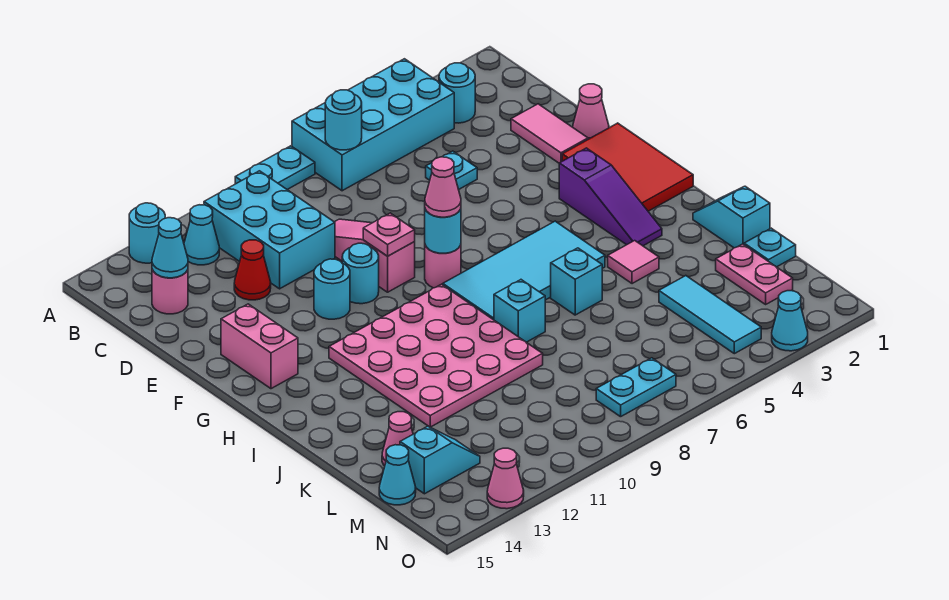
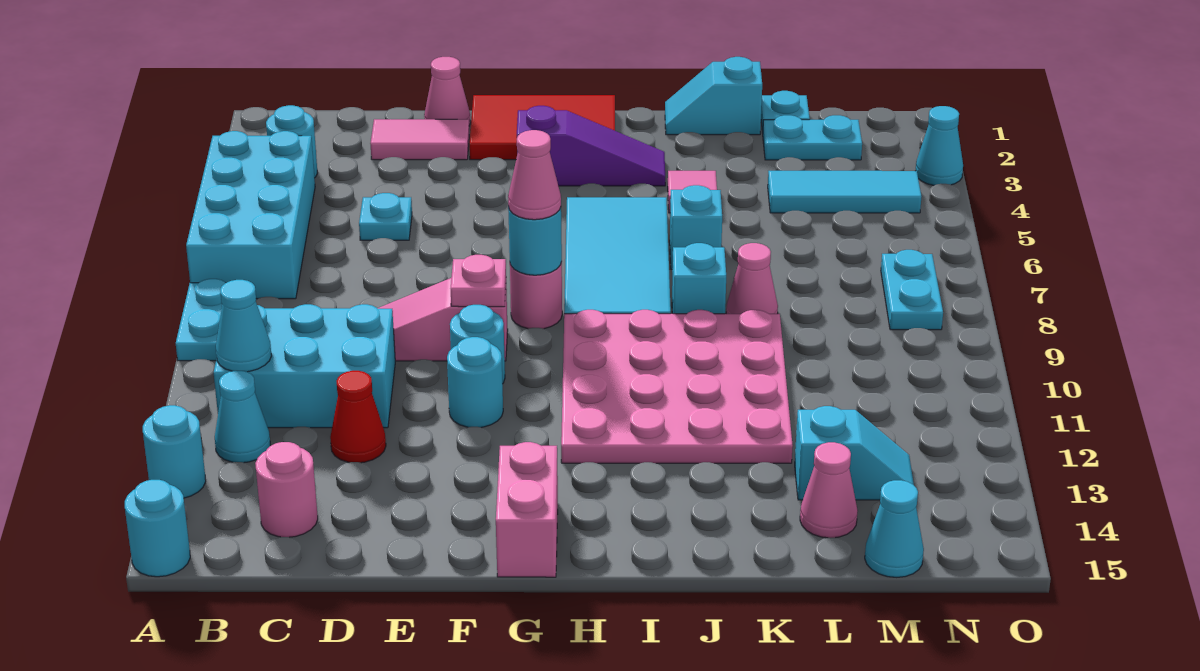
cyan 1x1 round brick [325,90,362,150] -> cyan 1x1 round brick moved to [125,480,190,577]
cyan 1x1 cone [152,218,188,278] -> cyan 1x1 cone moved to [216,280,272,372]
pink 1x2 brick [221,304,298,389] -> pink 1x2 brick turned to [496,442,558,577]
pink 1x2 plate [716,244,793,304] -> cyan 1x2 plate [763,115,862,160]
cyan 1x2 slope [400,426,480,494] -> cyan 1x2 slope turned to [795,406,914,500]
pink 1x1 cone [487,448,524,509] -> pink 1x1 cone moved to [726,243,778,314]

